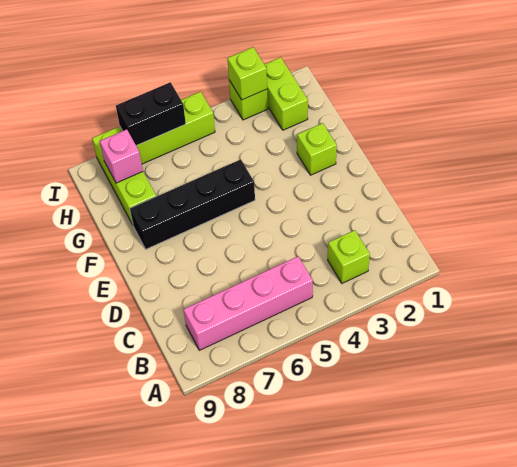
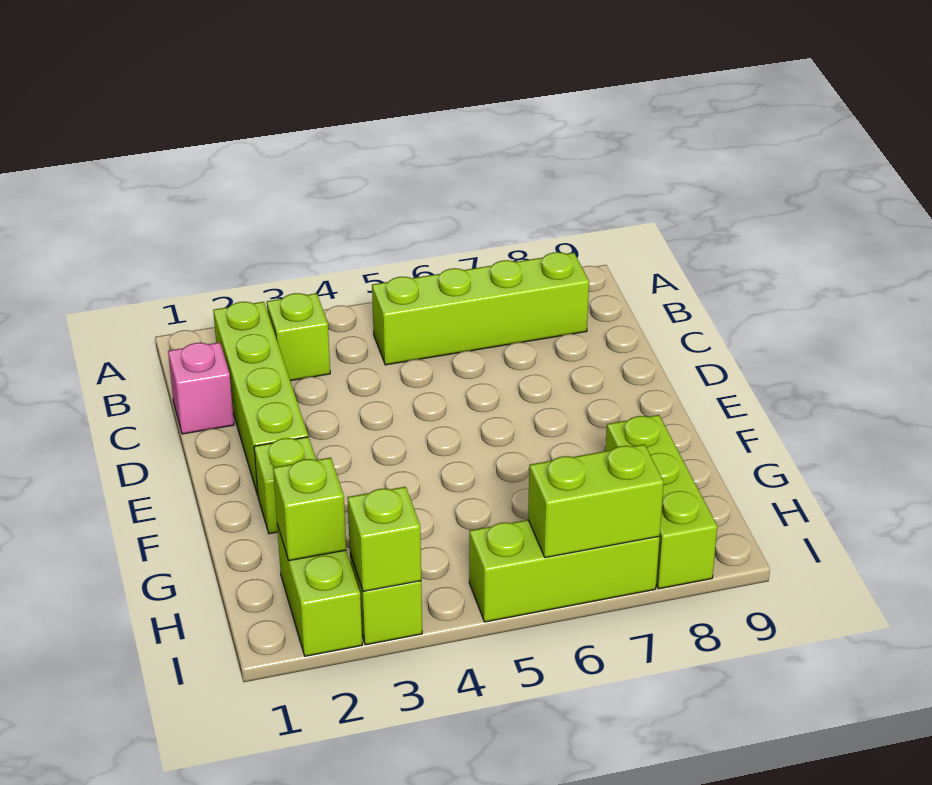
none -> lime 1x4 brick [213,302,308,495]
pink 1x4 brick [184,256,313,350] -> lime 1x4 brick [372,252,589,365]
black 1x4 brick [130,159,255,249] -> none
none -> lime 1x1 brick [273,458,346,561]
pink 1x1 brick [100,129,143,183] -> pink 1x1 brick moved to [168,342,234,434]
black 1x2 brick [116,82,186,146] -> lime 1x2 brick [528,444,664,558]

